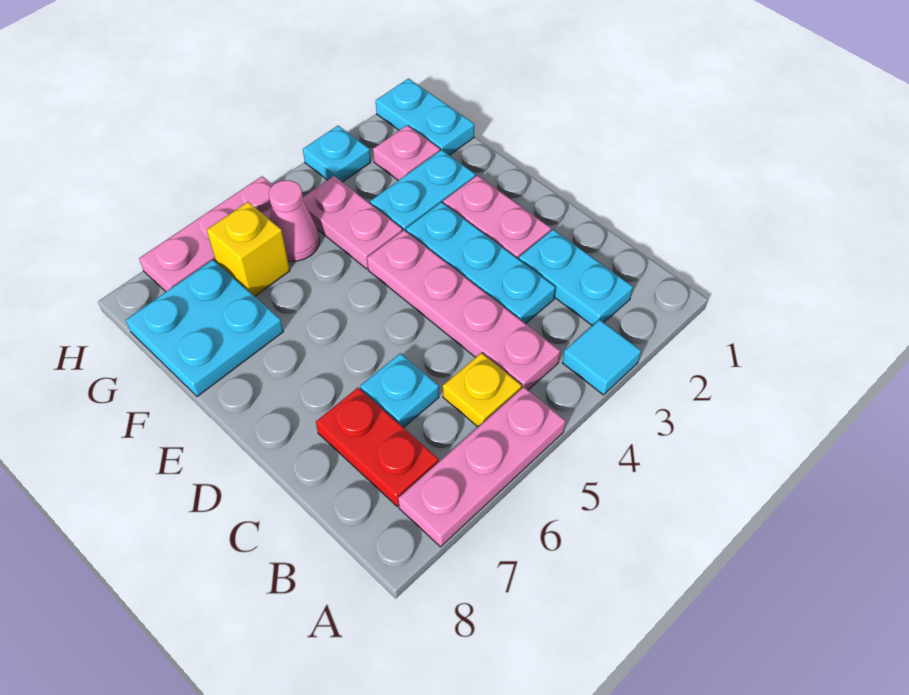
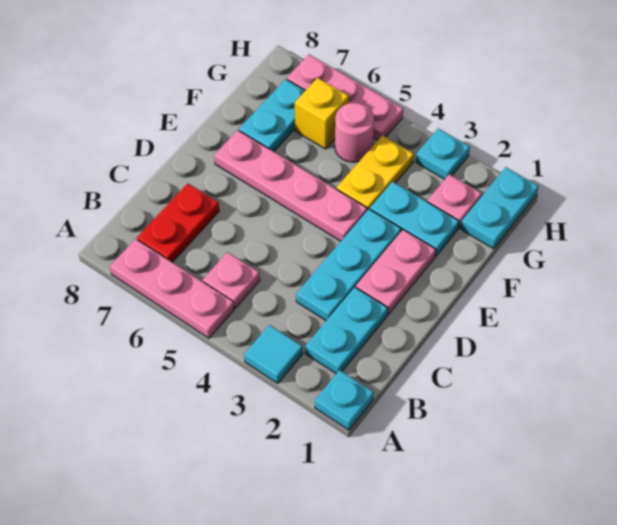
pink 1x4 plate [367,230,560,390] -> pink 1x4 plate turned to [214,130,367,241]
yellow 1x1 plate [443,353,522,427] -> pink 1x1 plate [203,252,260,308]
cyan 1x1 plate [360,353,439,428] -> cyan 1x1 plate moved to [315,370,374,430]
pink 1x2 plate [303,176,402,269] -> yellow 1x2 plate [336,135,414,210]
cyan 2x2 plate [126,260,283,397] -> cyan 1x2 plate [239,79,305,151]
pink 1x1 cone [269,180,319,261] -> pink 1x1 round brick [335,103,374,162]

